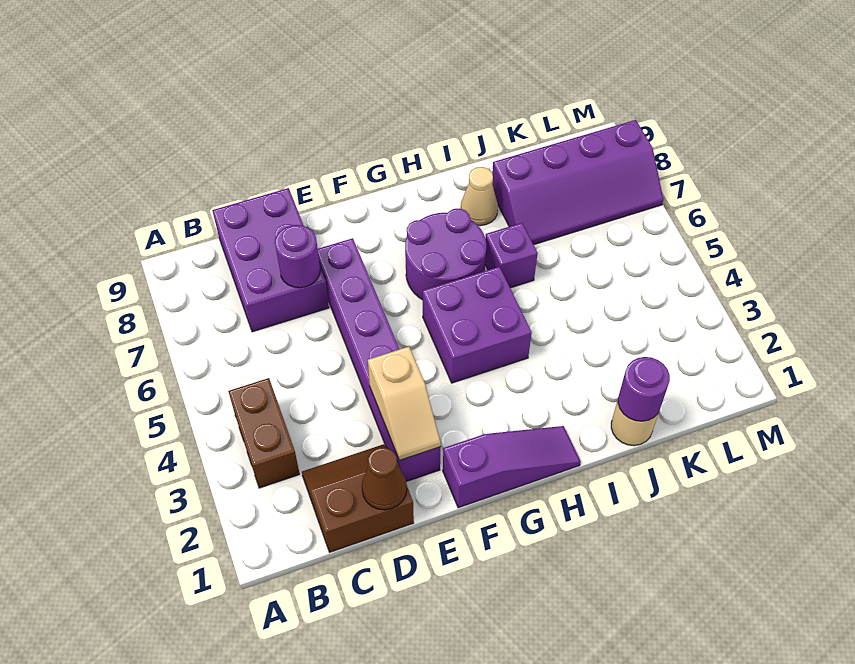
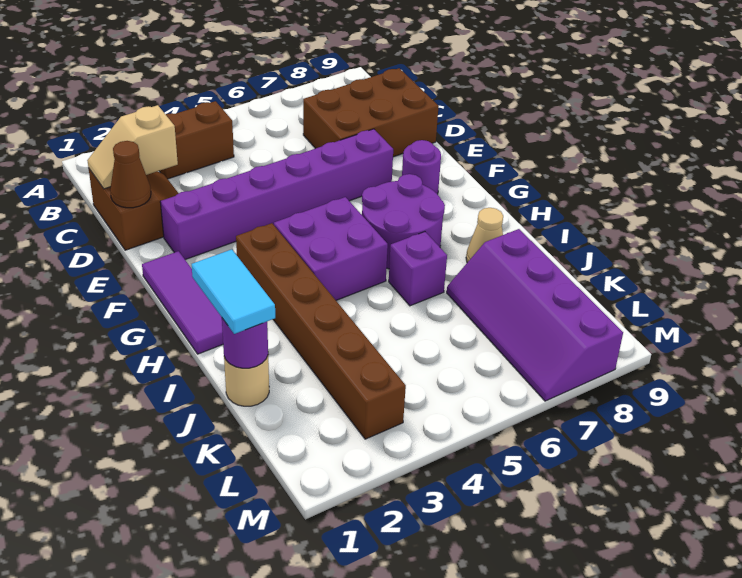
purple 2x3 brick [212,188,329,332] -> brown 2x3 brick [303,68,439,157]
purple 1x1 round brick [275,225,320,288] -> purple 1x1 round brick moved to [402,140,441,194]
tan 1x2 slope [368,347,441,460] -> tan 1x2 slope moved to [87,105,178,189]
purple 1x3 slope [443,426,581,508] -> purple 1x3 tile [142,251,223,354]
none -> brown 1x6 brick [236,223,406,439]
none -> cyan 1x2 tile [192,249,275,334]

